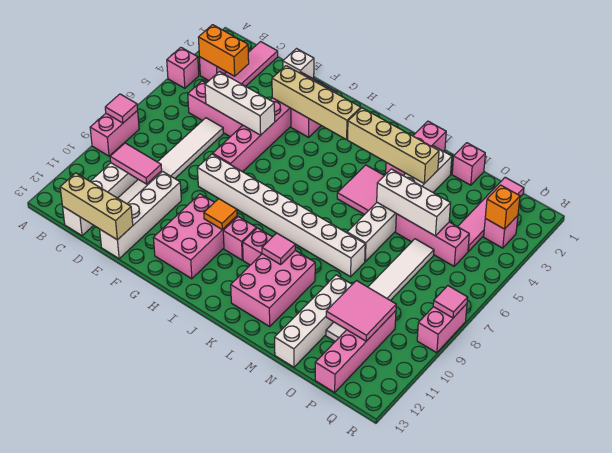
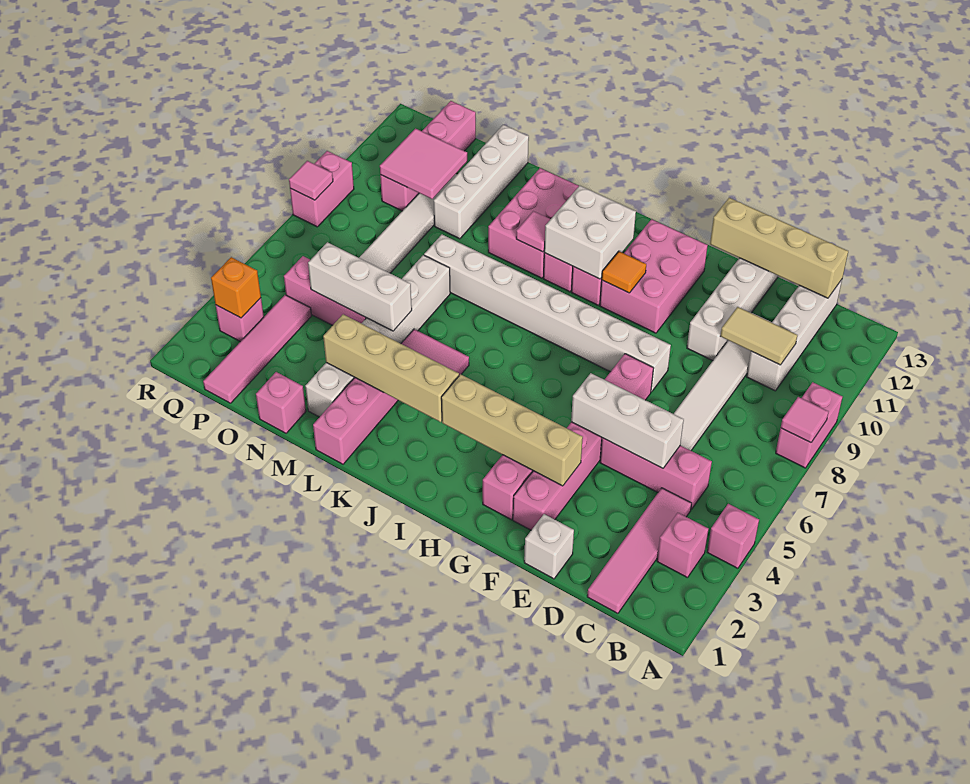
orange 1x2 brick [198,25,249,76] -> none
pink 1x2 tile [110,143,162,184] -> tan 1x2 tile [721,307,797,365]
tan 1x3 brick [60,173,133,240] -> tan 1x4 brick [710,198,848,298]
none -> white 2x2 brick [544,186,636,279]

